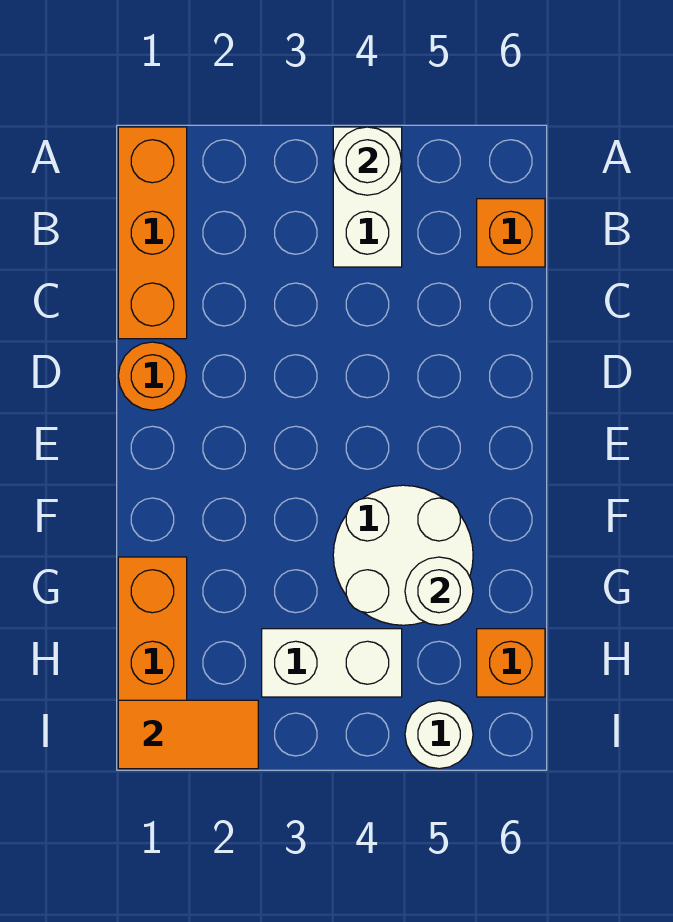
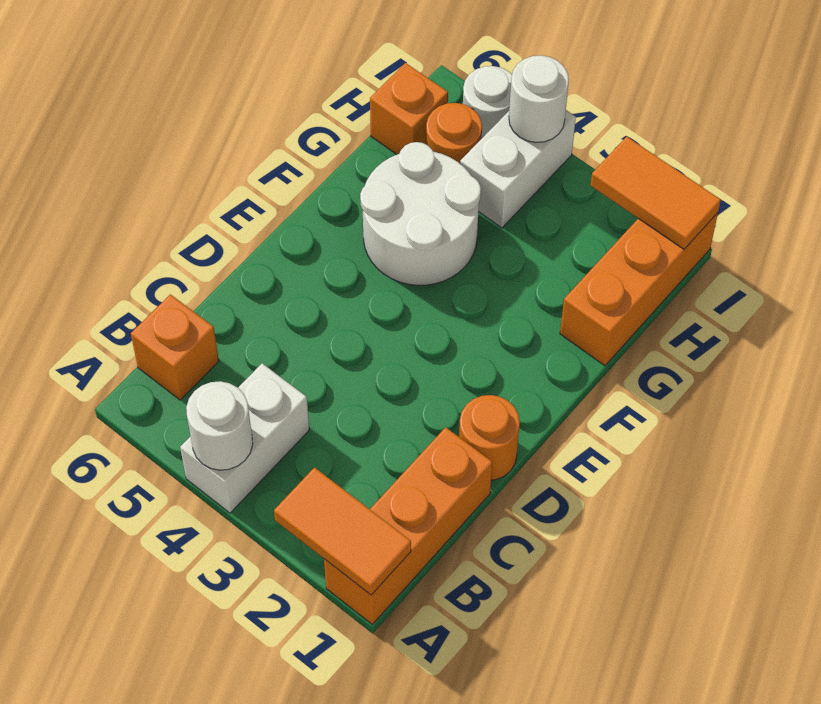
none -> orange 1x2 tile [274,467,411,595]
white 1x1 round brick [405,557,473,625] -> white 1x1 round brick moved to [509,55,569,143]
white 1x2 brick [262,629,402,697] -> white 1x2 brick turned to [460,110,576,228]
none -> orange 1x1 round brick [426,103,482,163]

